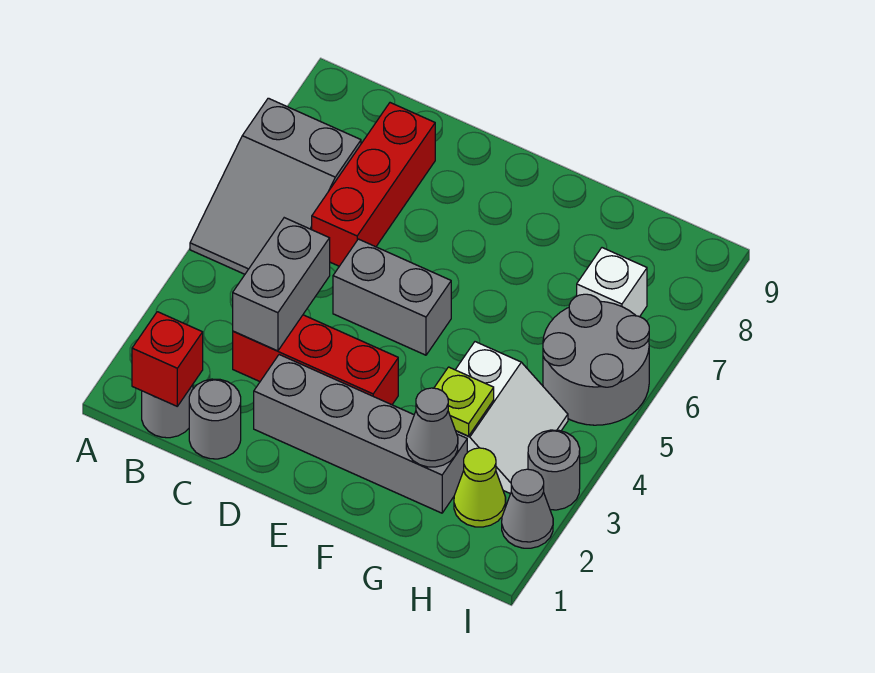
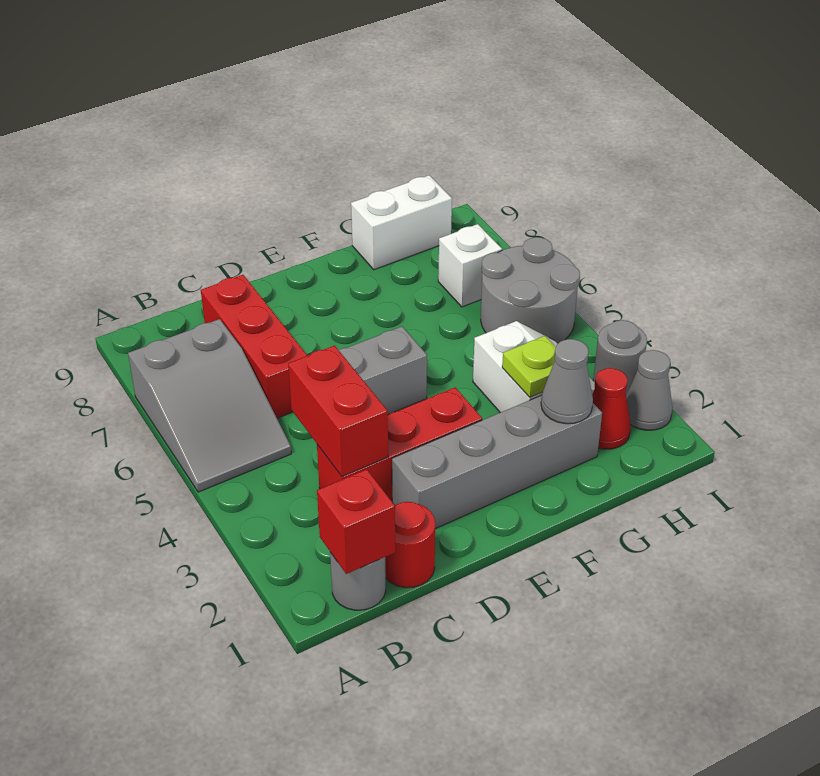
grey 1x1 round brick [189,379,241,459] -> red 1x1 round brick [385,502,435,588]
grey 1x2 brick [233,218,330,351] -> red 1x2 brick [288,346,388,476]
none -> white 1x2 brick [351,175,452,270]
lime 1x1 cone [454,448,506,527] -> red 1x1 cone [592,368,631,449]

